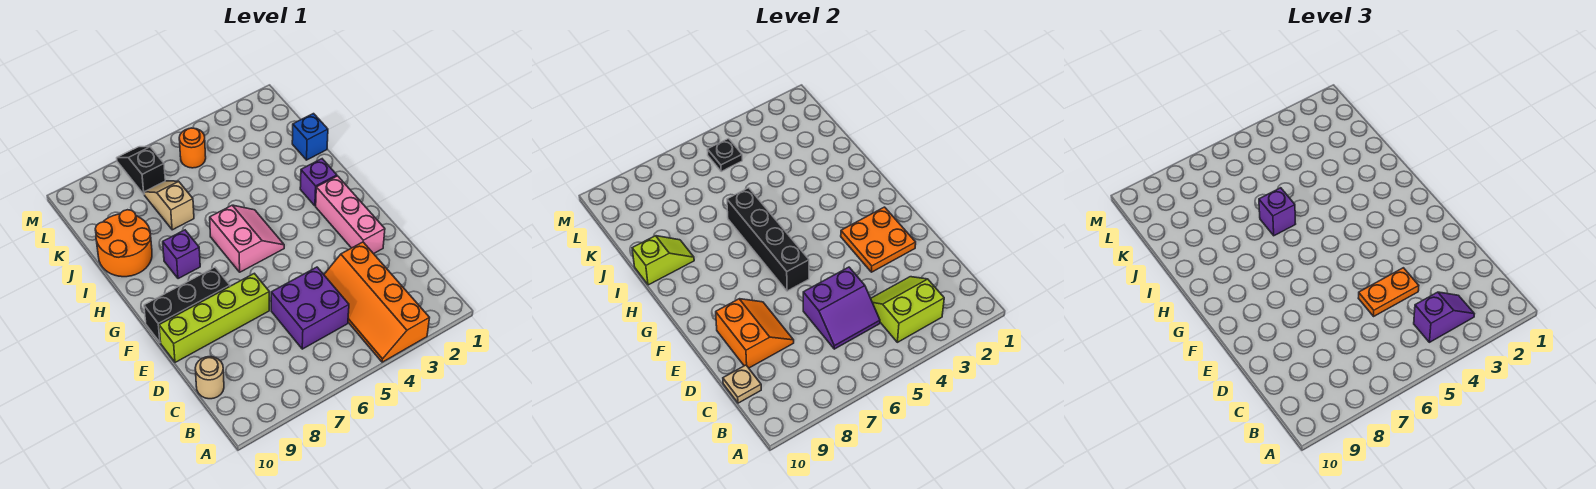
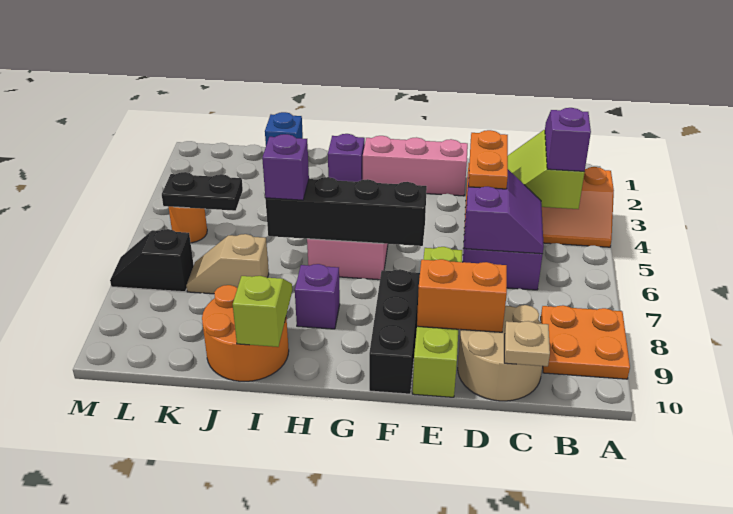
tan 1x1 round brick [195,357,224,399] -> tan 2x2 round brick [458,305,542,401]
orange 2x2 plate [841,207,916,272] -> orange 2x2 plate moved to [541,305,630,379]
black 1x1 plate [707,139,742,172] -> black 1x2 plate [162,172,243,211]

